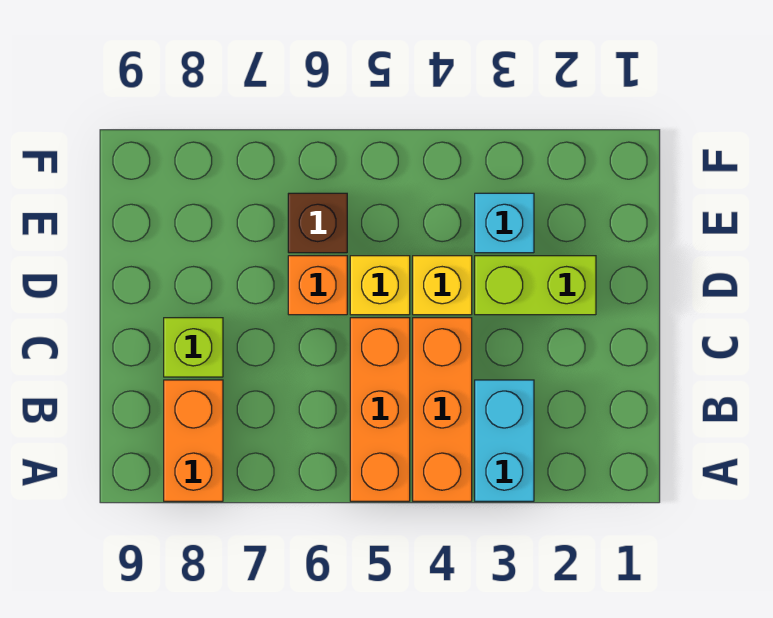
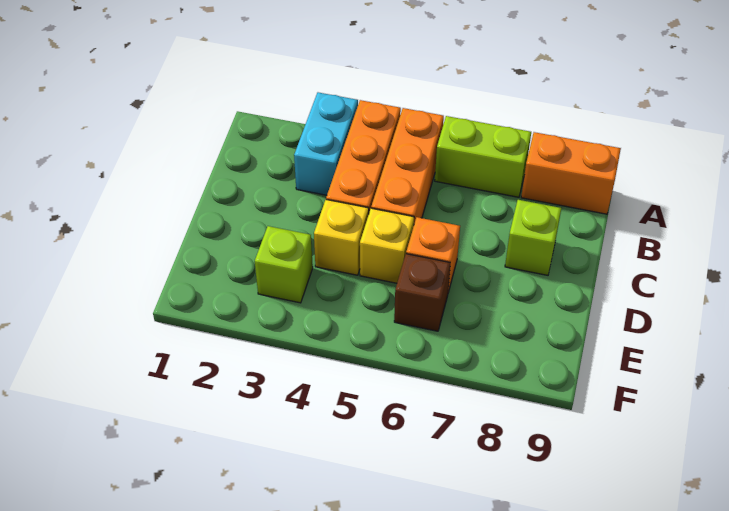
orange 1x2 brick [164,380,223,501] -> orange 1x2 brick turned to [521,132,621,214]
lime 1x2 brick [475,256,596,315] -> lime 1x2 brick moved to [435,116,531,197]
cyan 1x1 brick [475,193,534,253] -> lime 1x1 brick [255,226,313,303]

